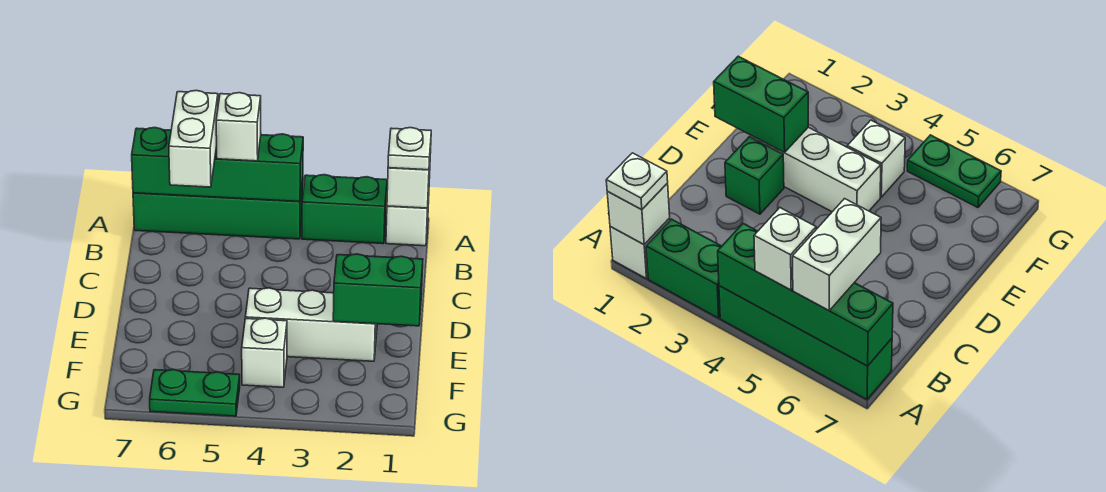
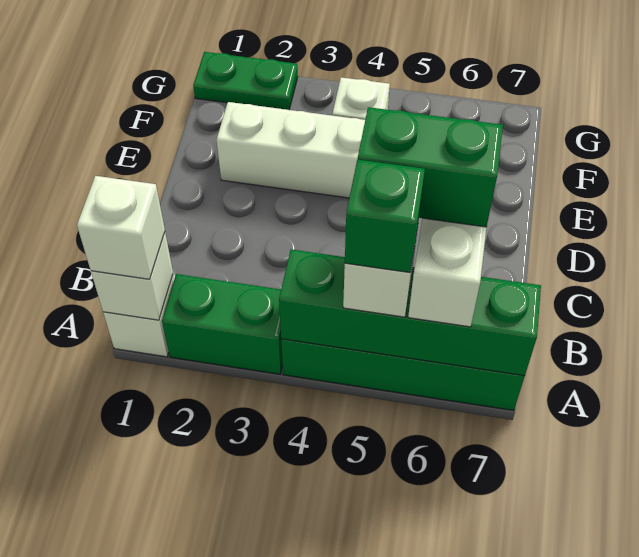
white 1x1 plate [388,128,431,170] -> white 1x1 brick [77,176,165,279]
green 1x1 brick [725,137,784,214] -> green 1x1 brick moved to [345,160,425,272]
green 1x2 brick [333,254,423,326] -> green 1x2 brick moved to [358,107,503,227]
green 1x2 plate [150,370,240,416] -> green 1x2 plate moved to [193,52,298,110]

